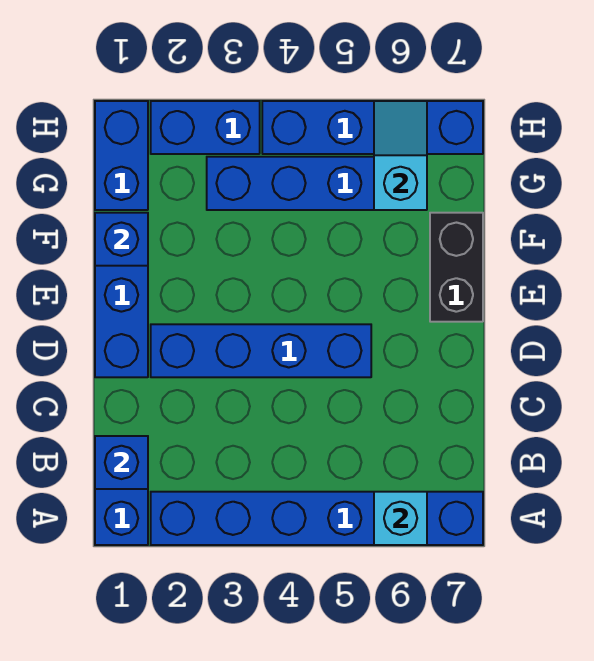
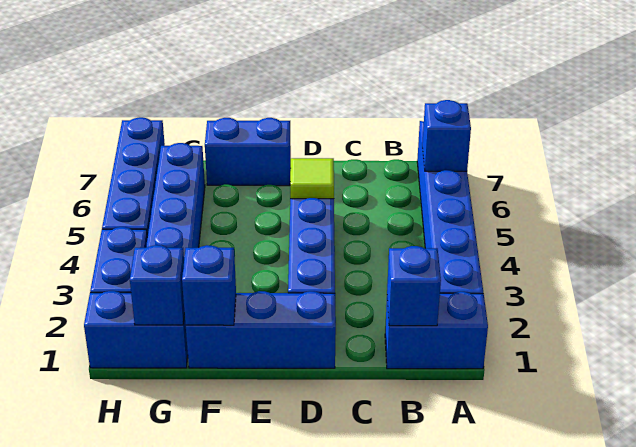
cyan 1x1 brick [374,492,427,545] -> blue 1x1 brick [422,100,471,171]
none -> lime 1x1 tile [290,158,334,199]
black 1x2 brick [430,213,483,322] -> blue 1x2 brick [205,118,291,186]
none -> blue 1x1 brick [130,245,184,325]
cyan 1x2 slope [374,101,427,210] -> none

